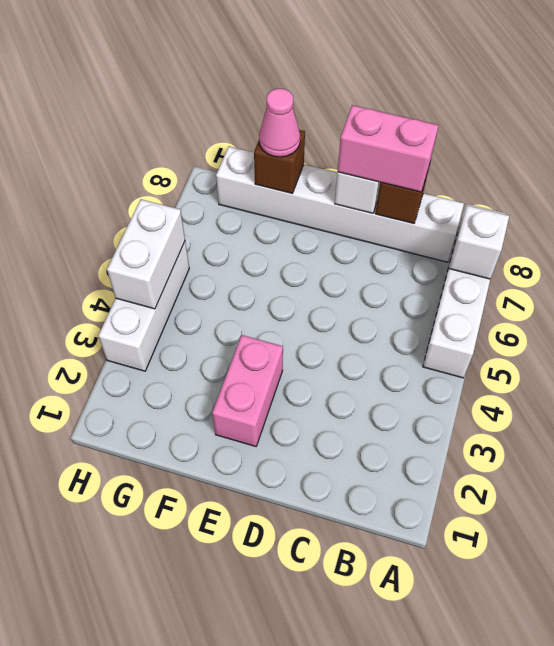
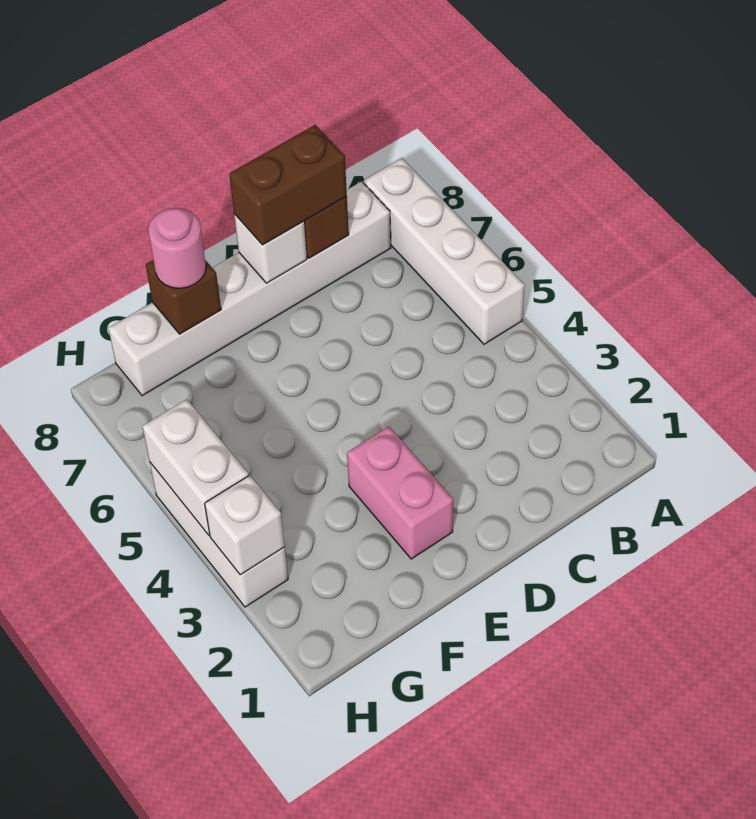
white 1x1 brick [449,205,509,279] -> white 1x1 brick moved to [205,475,285,575]
pink 1x2 brick [338,105,439,192] -> brown 1x2 brick [229,125,347,245]
pink 1x1 cone [259,89,300,157] -> pink 1x1 round brick [148,208,206,288]

